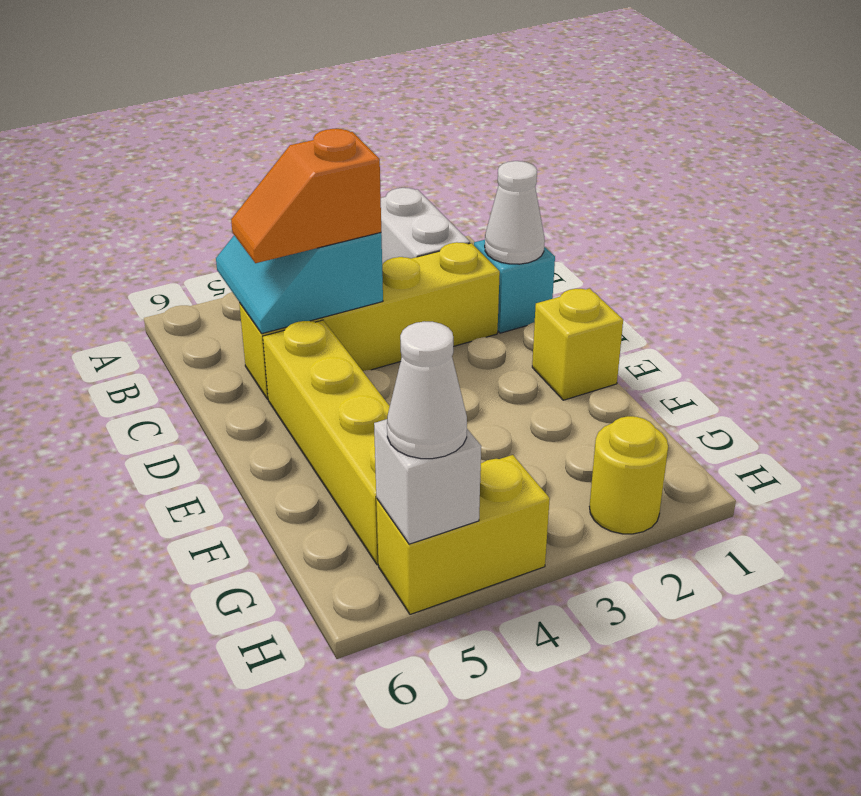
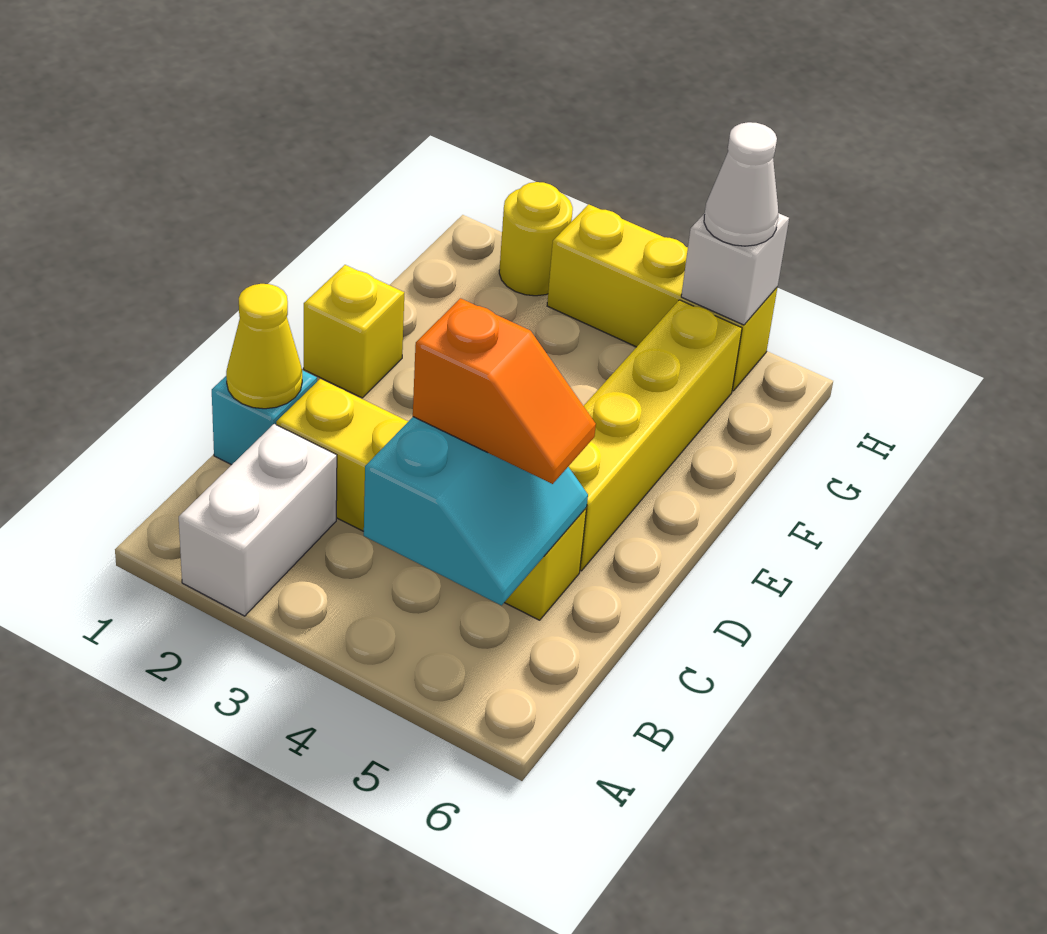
white 1x1 cone [485,161,545,264] -> yellow 1x1 cone [226,284,302,409]
yellow 1x2 brick [376,455,550,614] -> yellow 1x3 brick [547,204,777,391]

